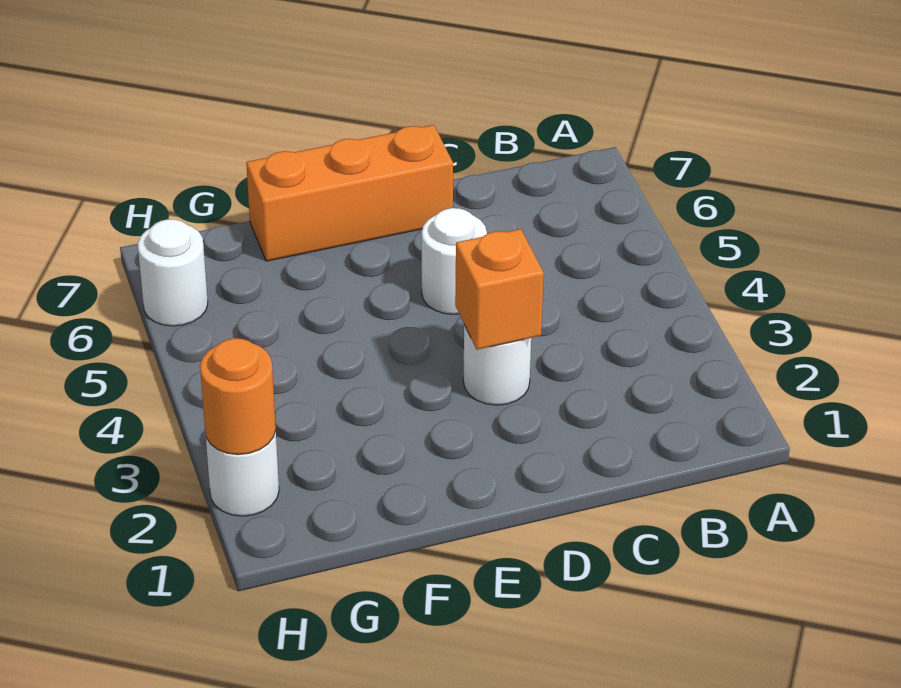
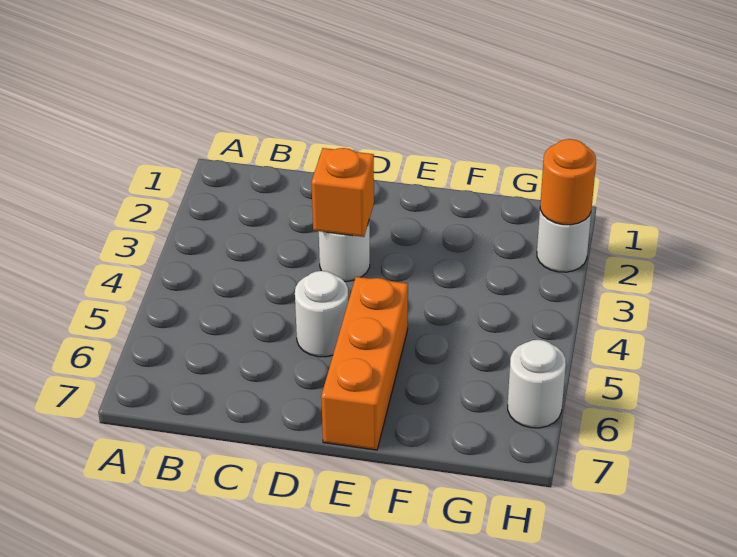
orange 1x3 brick [246,125,453,261] -> orange 1x3 brick turned to [321,277,408,450]

